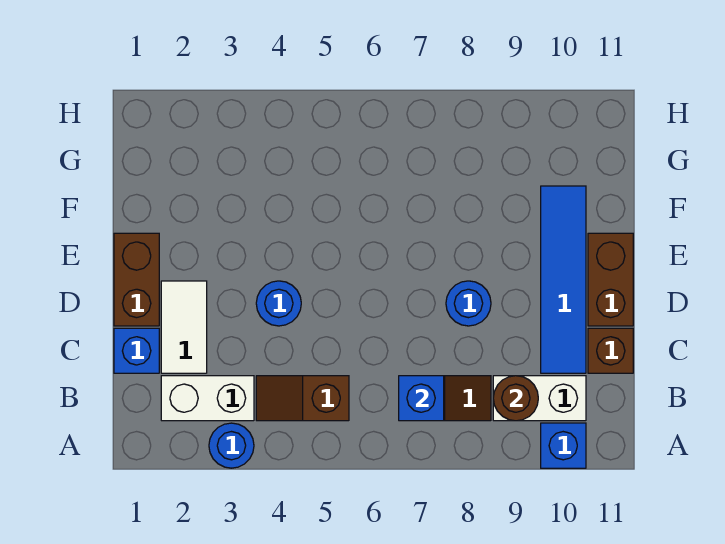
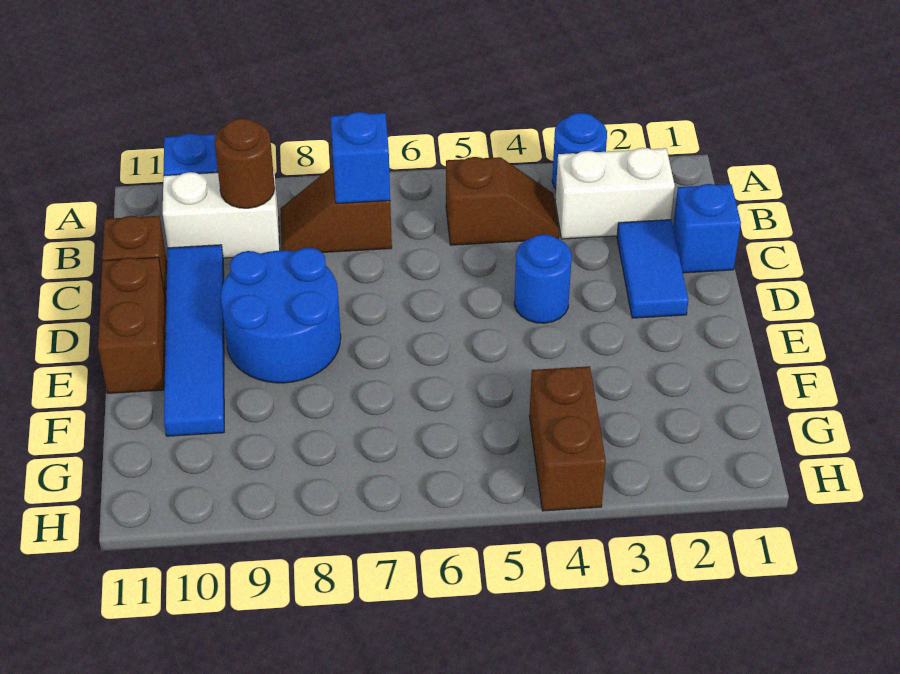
white 1x2 tile [161,281,207,373] -> blue 1x2 tile [617,220,688,318]
brown 1x2 brick [114,233,159,326] -> brown 1x2 brick moved to [529,366,606,511]
blue 1x1 round brick [446,281,491,326] -> blue 2x2 round brick [221,248,341,383]

